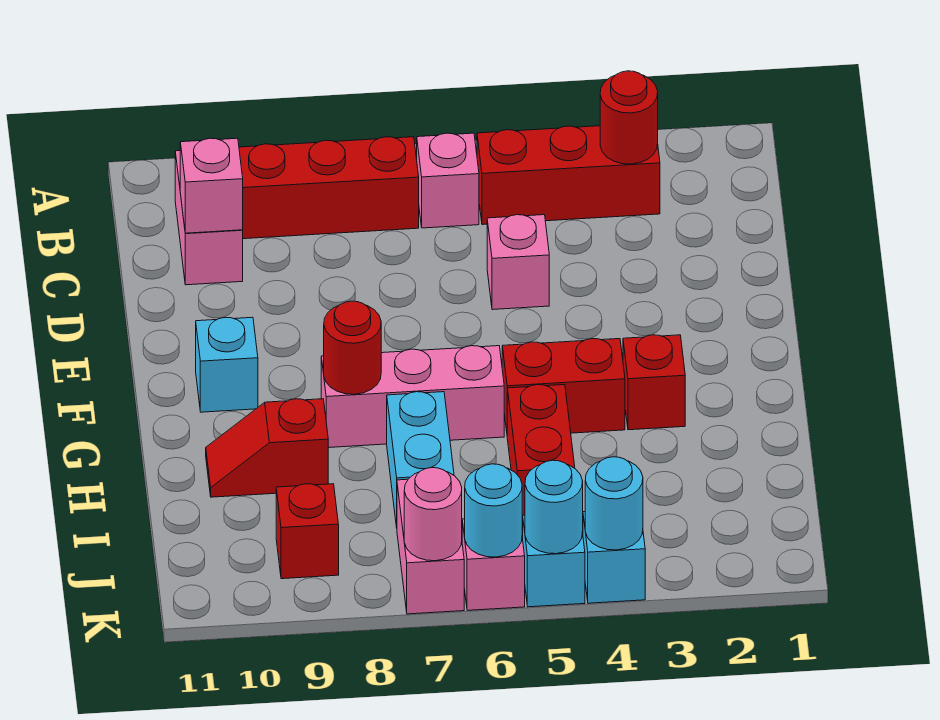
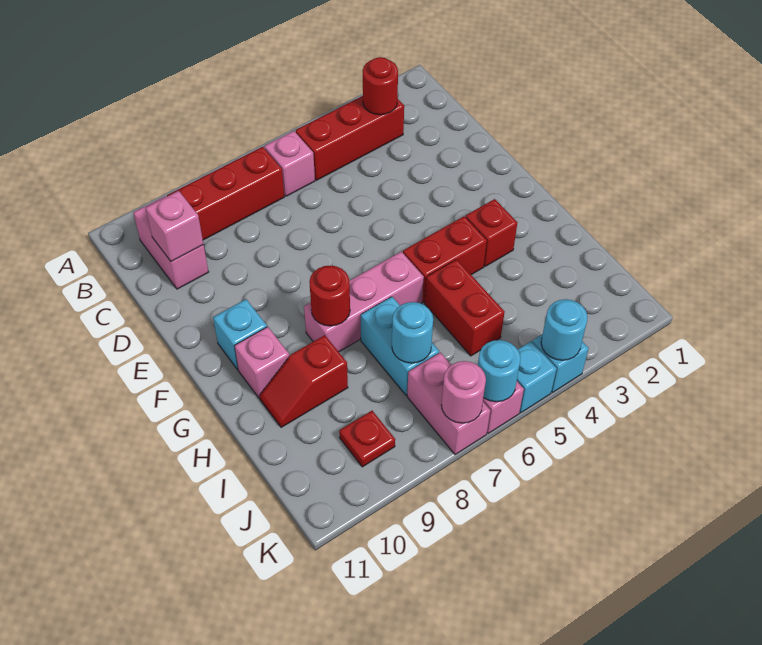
pink 1x1 brick [487,215,549,310] -> pink 1x1 brick moved to [234,327,289,398]
red 1x1 brick [276,484,339,579] -> red 1x1 plate [339,411,395,467]
cyan 1x1 round brick [525,460,583,554] -> cyan 1x1 round brick moved to [392,302,433,363]

